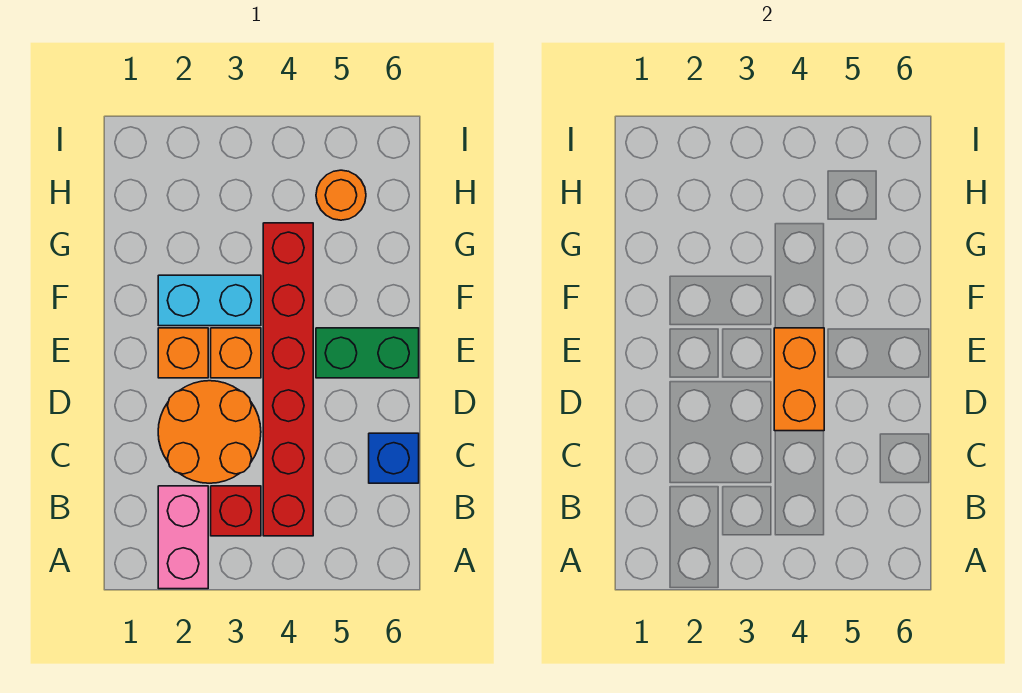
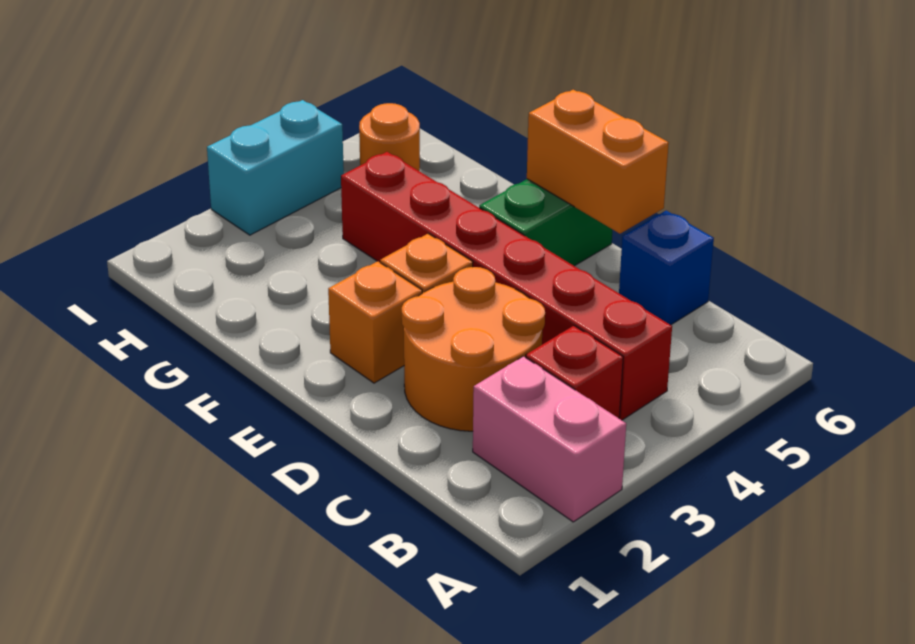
orange 1x2 brick [774,328,824,431] -> orange 1x2 brick moved to [527,90,669,234]
cyan 1x2 brick [158,275,261,326] -> cyan 1x2 brick moved to [207,100,344,235]

